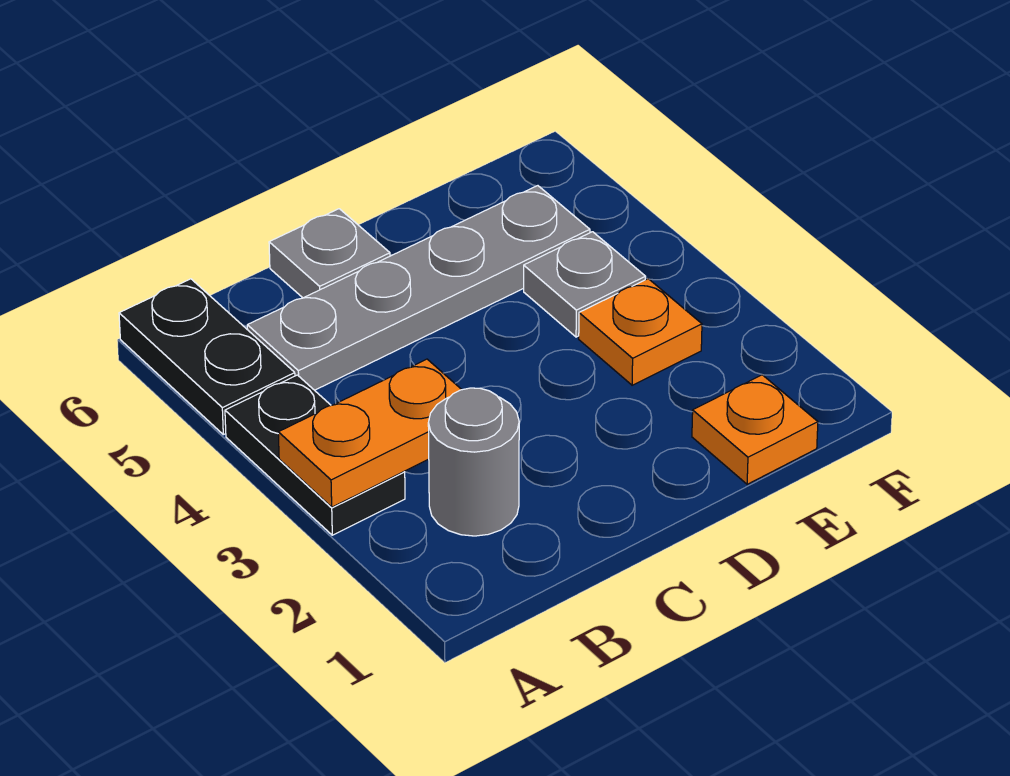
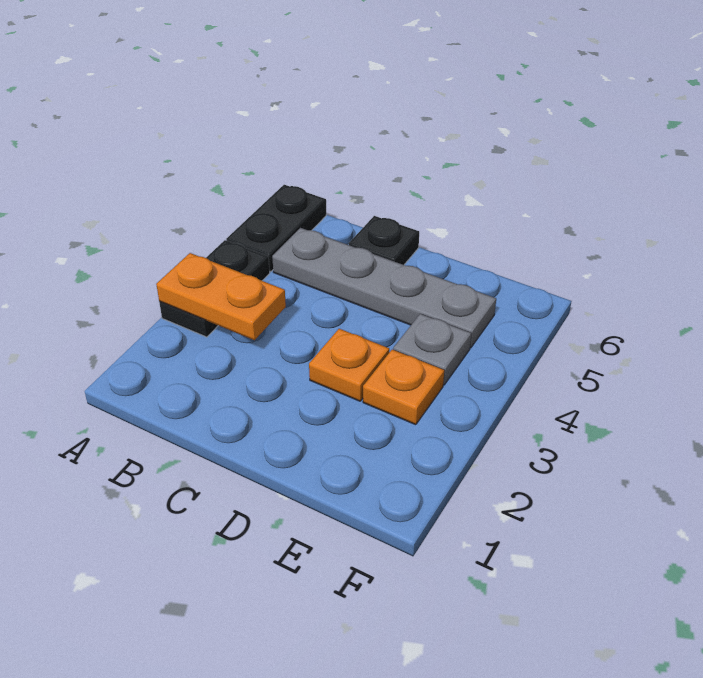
grey 1x1 round brick [428,388,519,536] -> none
grey 1x1 plate [269,209,390,298] -> black 1x1 plate [349,216,419,265]
orange 1x1 plate [692,375,818,484] -> orange 1x1 plate moved to [309,329,389,401]

